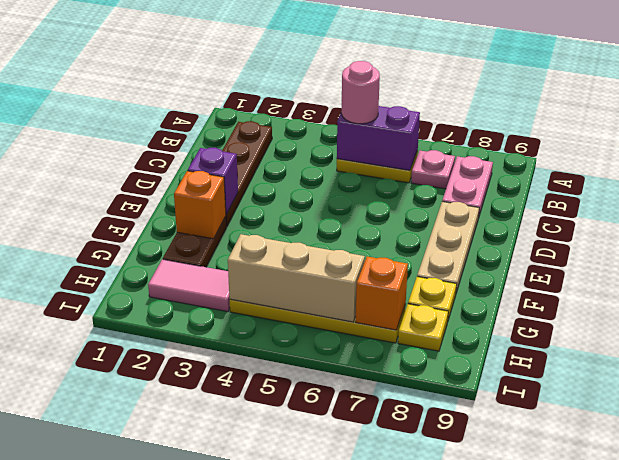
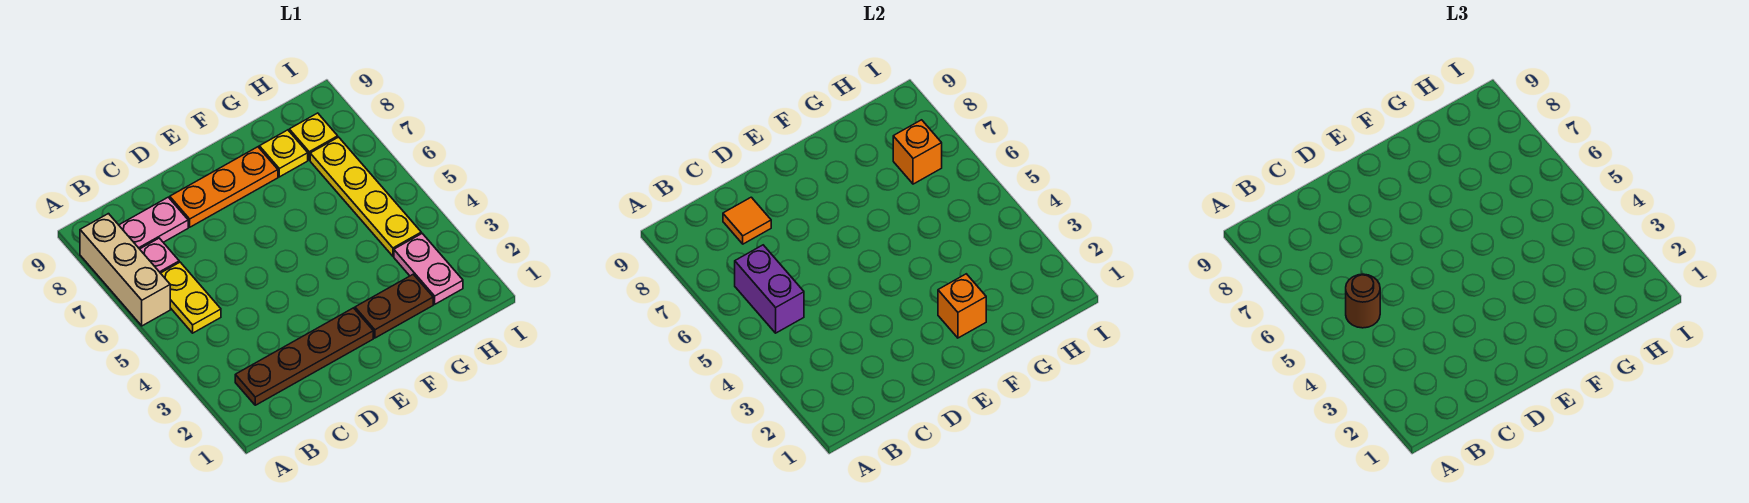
pink 1x1 round brick [341,61,380,124] -> brown 1x1 round brick [1346,274,1380,328]
none -> orange 1x1 tile [723,197,771,244]
tan 1x3 plate [417,202,479,293] -> orange 1x3 plate [170,147,278,227]
purple 1x1 brick [188,148,238,214] -> none
pink 1x2 tile [148,259,230,312] -> pink 1x2 plate [394,234,463,304]
tan 1x3 brick [228,234,365,322] -> tan 1x3 brick moved to [80,214,170,326]

